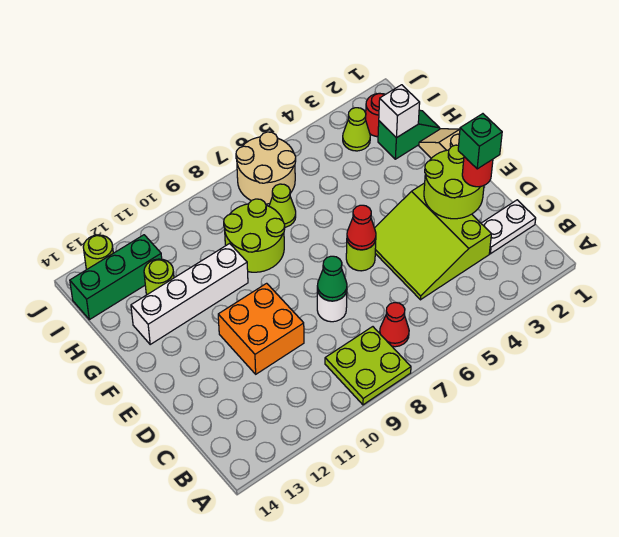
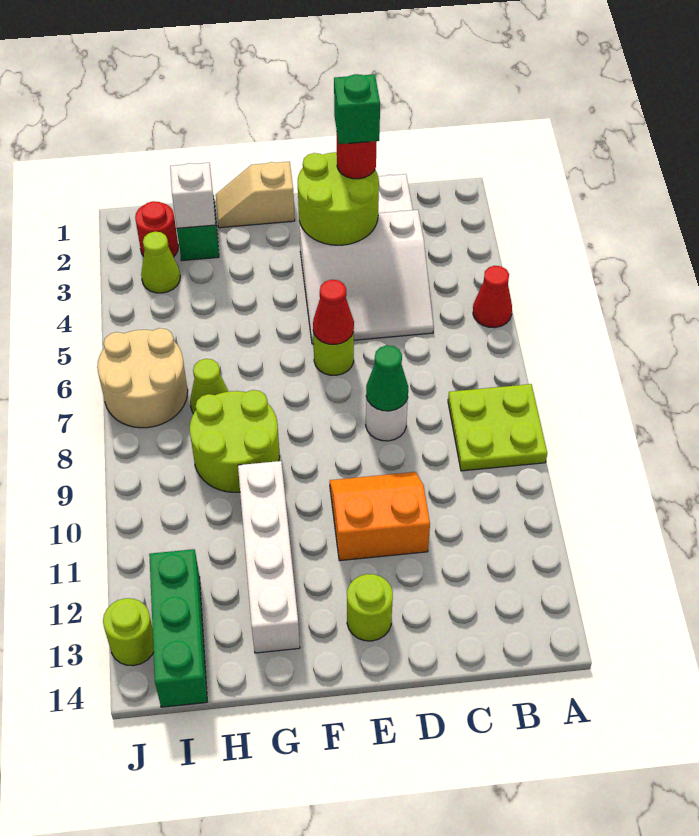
red 1x1 cone [380,303,409,347] -> red 1x1 cone moved to [473,266,512,328]
lime 3x3 slope [375,183,491,300] -> white 3x3 slope [299,210,434,344]
orange 2x2 brick [218,283,304,374] -> orange 2x2 slope [330,472,430,561]
lime 1x1 round brick [144,259,174,295] -> lime 1x1 round brick moved to [347,574,393,641]

